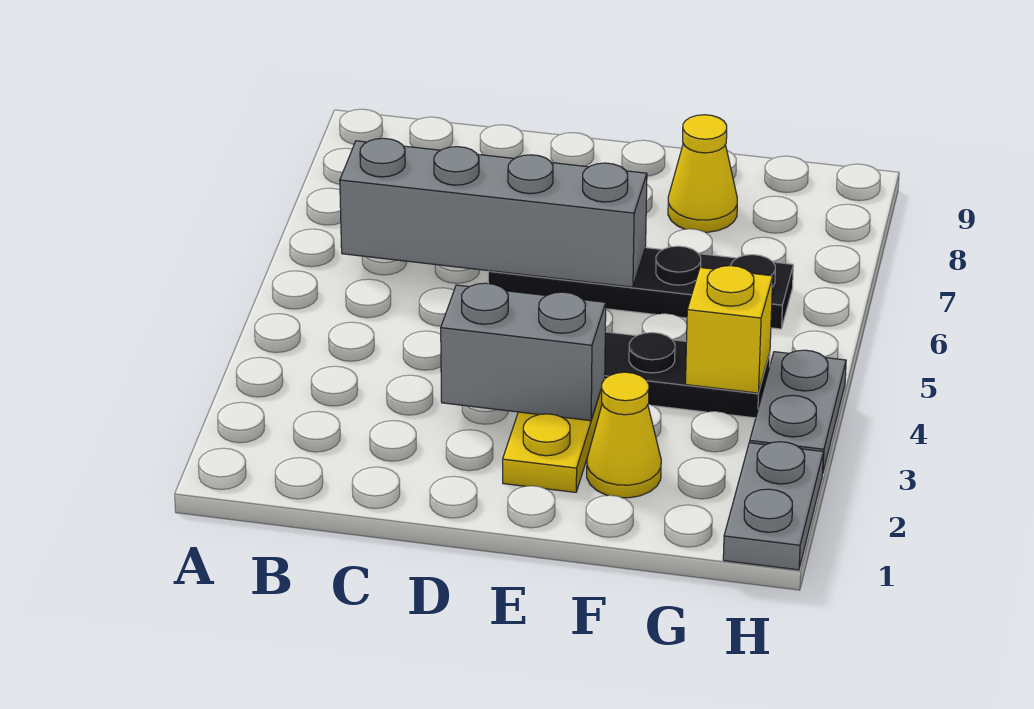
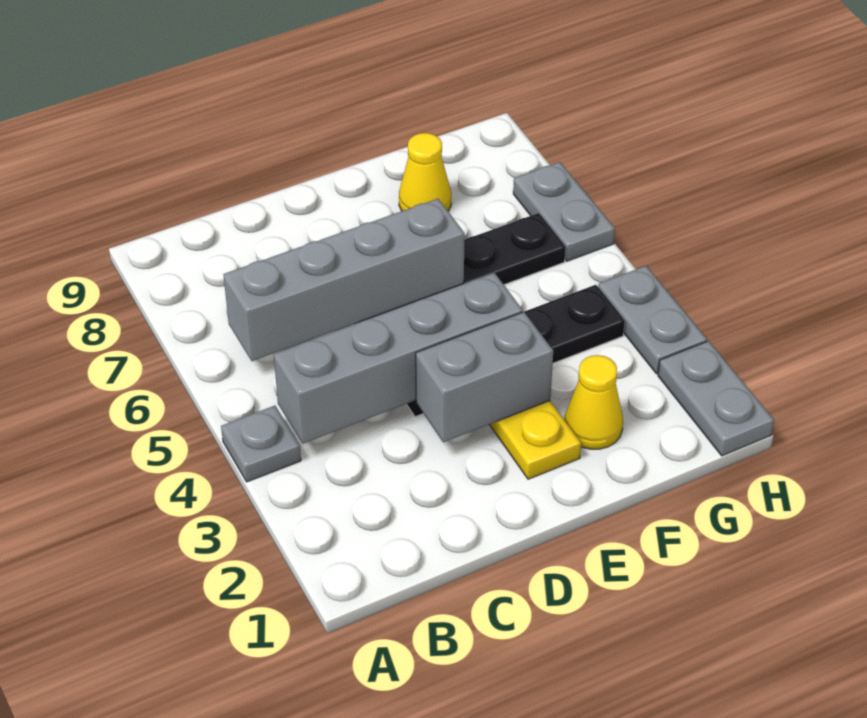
none -> grey 1x1 plate [221,406,301,482]
none -> grey 1x4 brick [274,273,523,443]
yellow 1x1 brick [685,266,773,393] -> none
none -> grey 1x2 plate [513,162,615,261]

